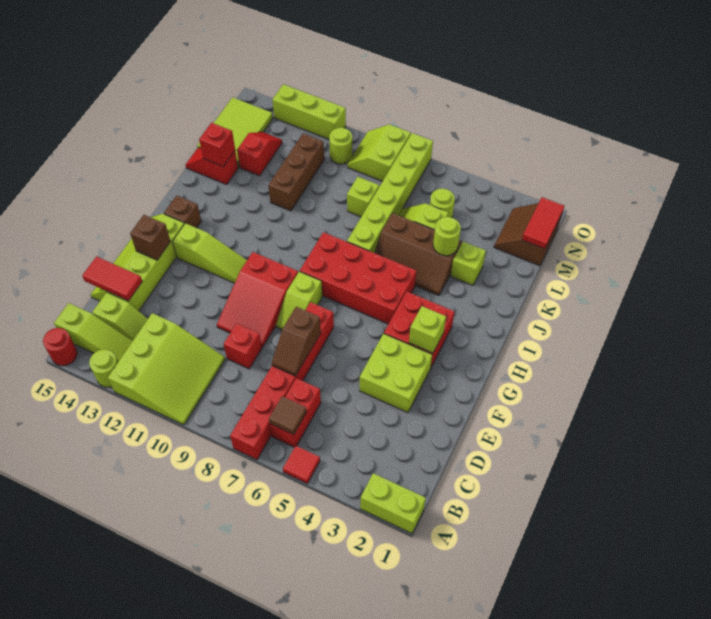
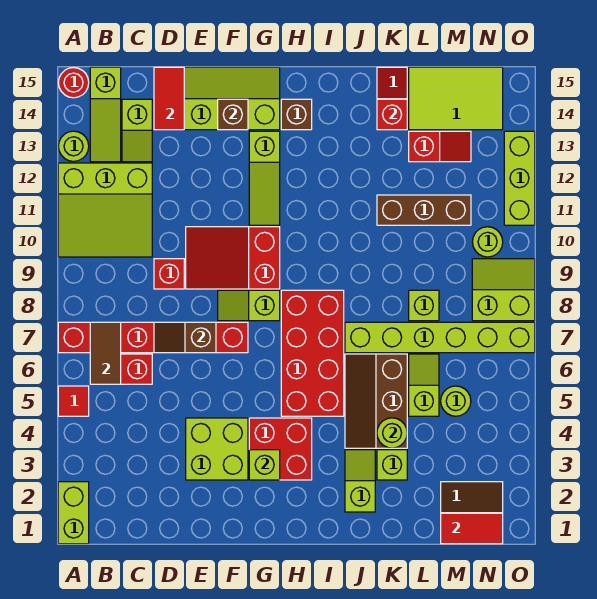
brown 1x1 tile [269,396,307,434] -> brown 1x2 tile [90,322,121,384]
none -> lime 1x2 slope [345,450,375,512]

